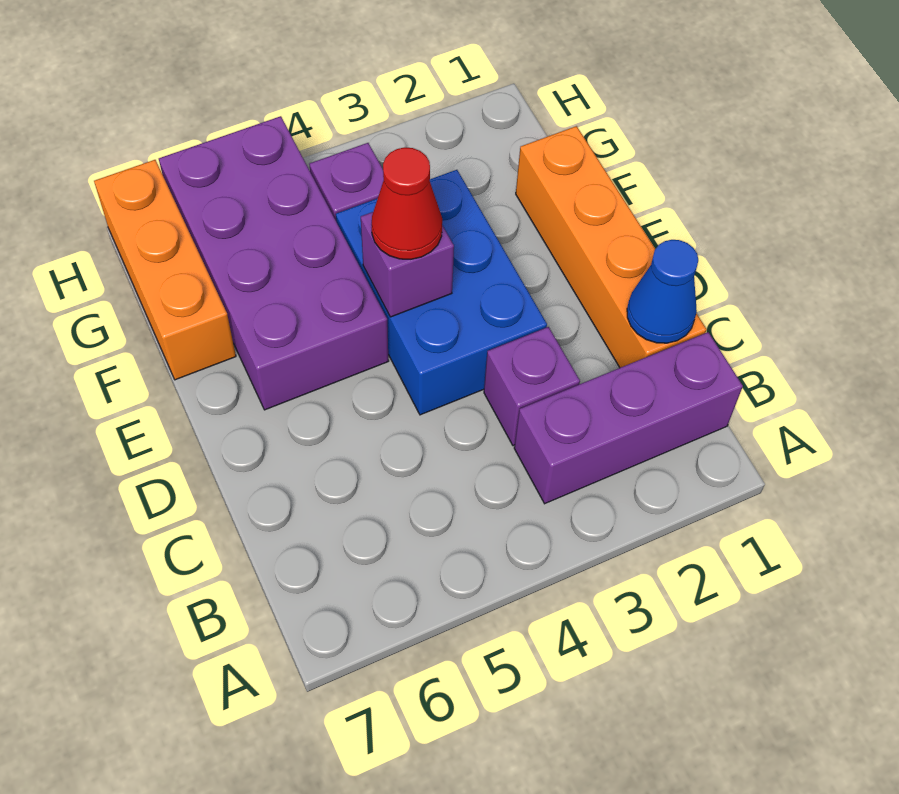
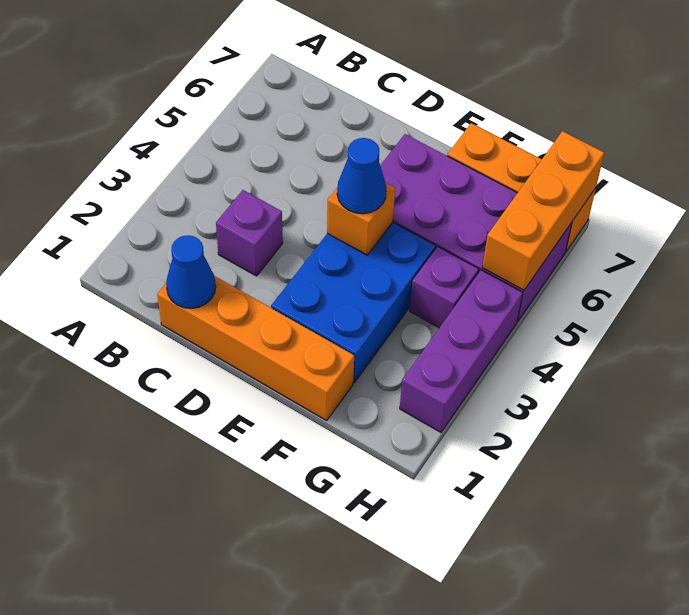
purple 1x3 brick [514,332,743,504] -> purple 1x3 brick moved to [400,270,523,432]
blue 2x3 brick [336,170,547,415] -> blue 2x3 brick turned to [271,222,435,383]
purple 1x1 brick [361,212,454,317] -> orange 1x1 brick [327,183,395,255]
red 1x1 cone [372,147,442,259] -> blue 1x1 cone [337,138,386,214]
none -> orange 1x3 brick [482,131,604,290]

